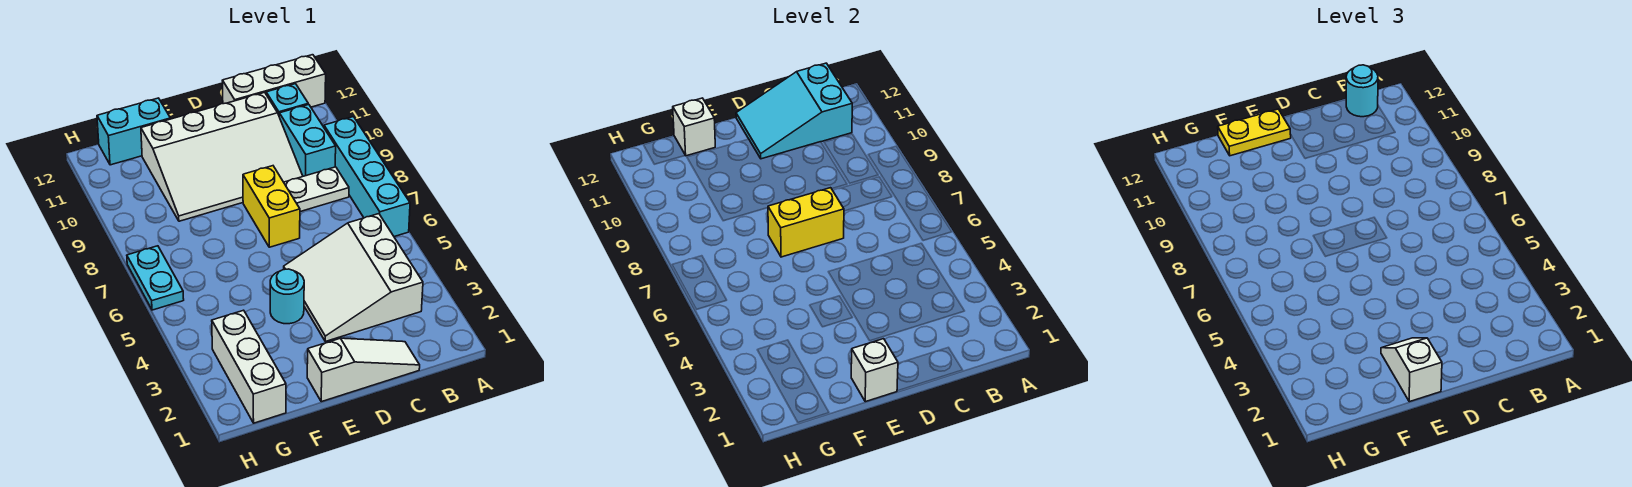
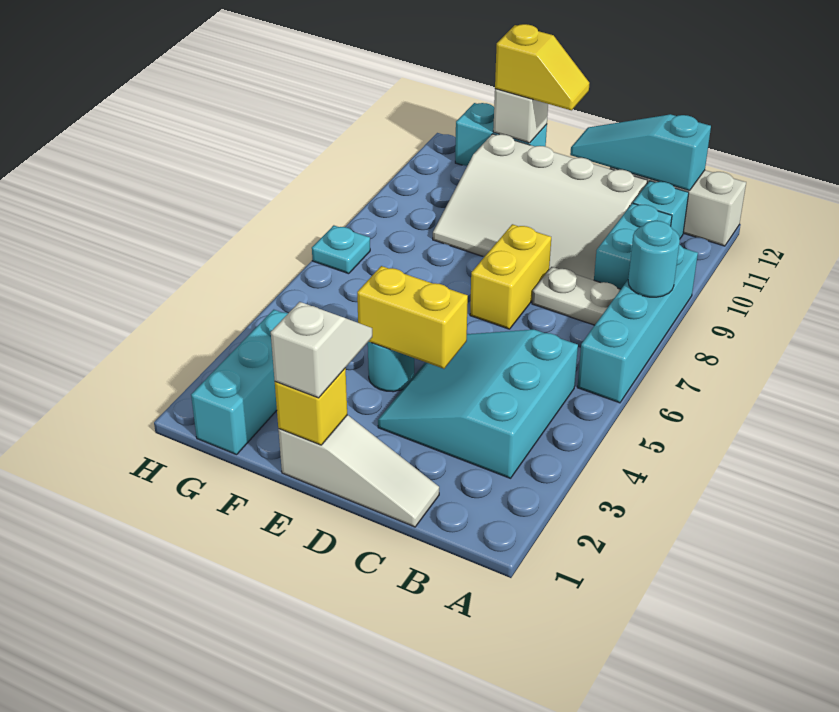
white 3x3 slope [284,214,423,341] -> cyan 3x3 slope [378,330,578,478]
cyan 2x3 slope [736,63,852,159] -> cyan 1x3 slope [570,114,711,191]
cyan 1x1 round brick [1346,65,1378,117] -> cyan 1x1 round brick moved to [628,221,680,297]
yellow 1x2 brick [768,188,844,257] -> yellow 1x2 brick moved to [357,266,468,369]
white 1x1 brick [851,339,898,402] -> yellow 1x1 brick [275,368,347,445]
yellow 1x2 plate [1218,109,1291,156] -> yellow 1x2 slope [495,24,590,110]
white 1x3 brick [212,310,286,423] -> cyan 1x3 brick [191,310,288,455]
cyan 1x2 plate [127,246,184,310] -> cyan 1x1 plate [312,225,370,274]

